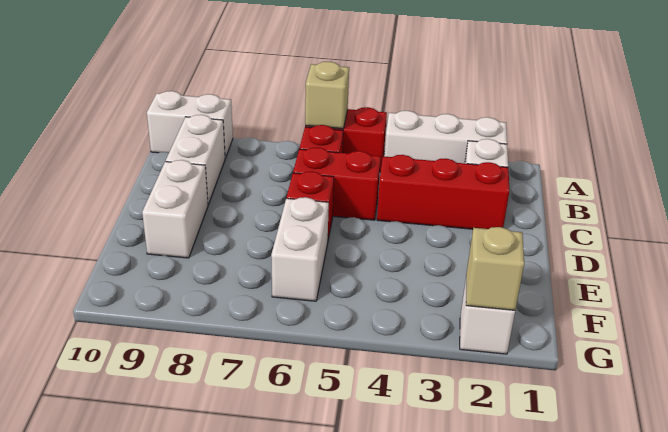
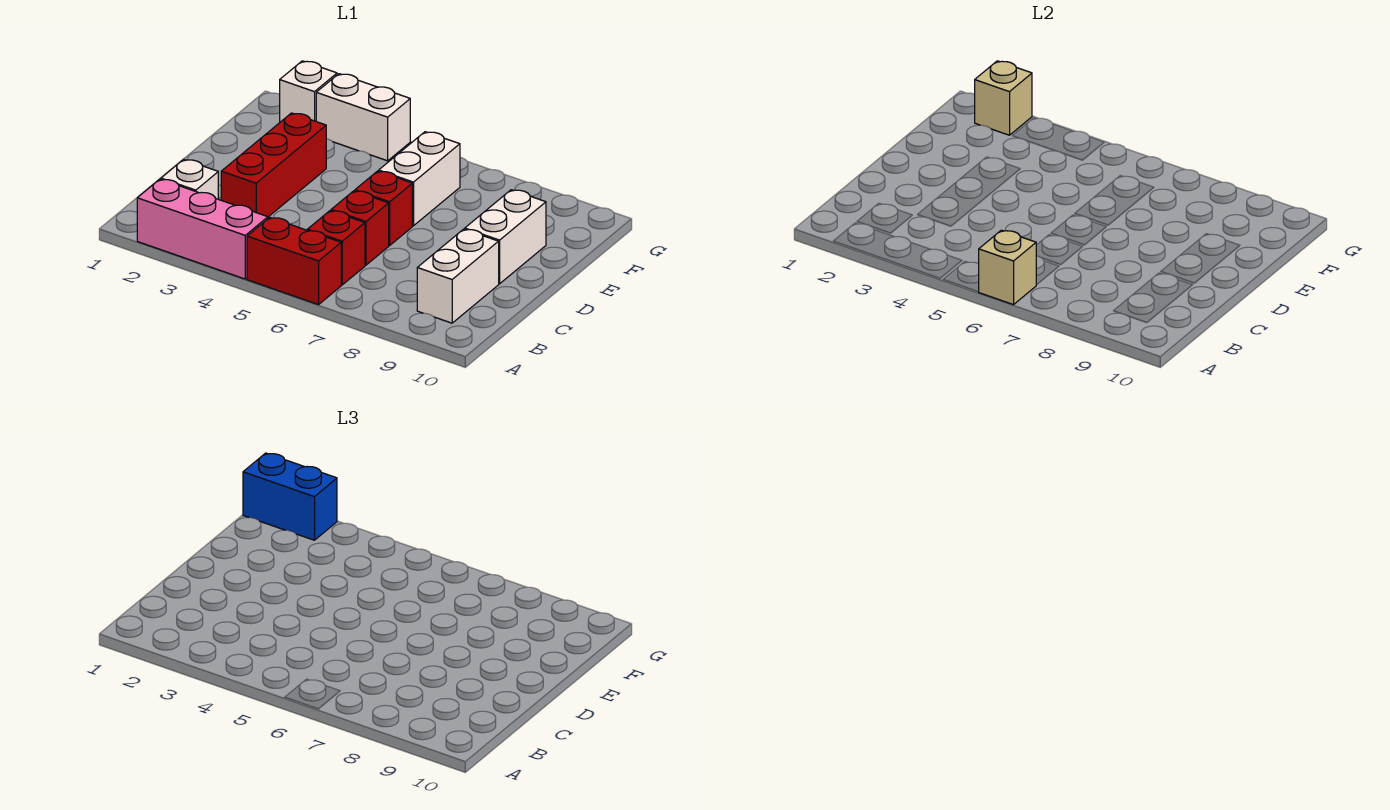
white 1x3 brick [384,111,507,163] -> pink 1x3 brick [137,179,268,279]
white 1x2 brick [147,91,233,158] -> white 1x2 brick moved to [316,74,410,161]
red 1x3 brick [377,155,510,229] -> red 1x3 brick turned to [221,113,326,217]
red 1x2 brick [293,147,381,220] -> red 1x1 brick [331,191,389,265]
none -> blue 1x2 brick [243,453,337,540]

